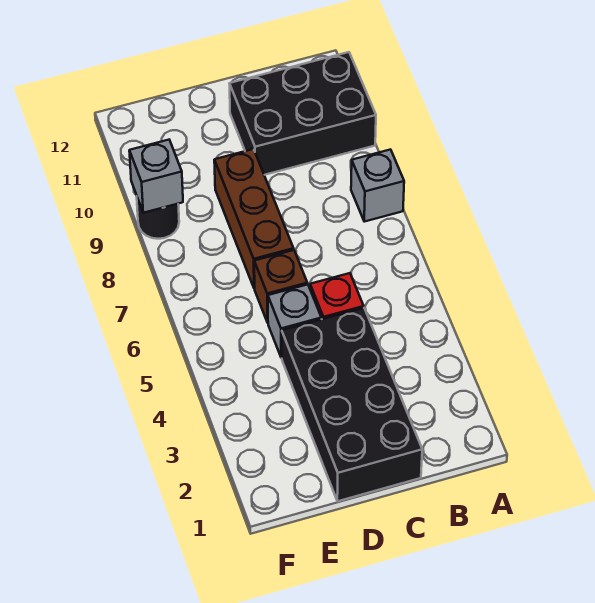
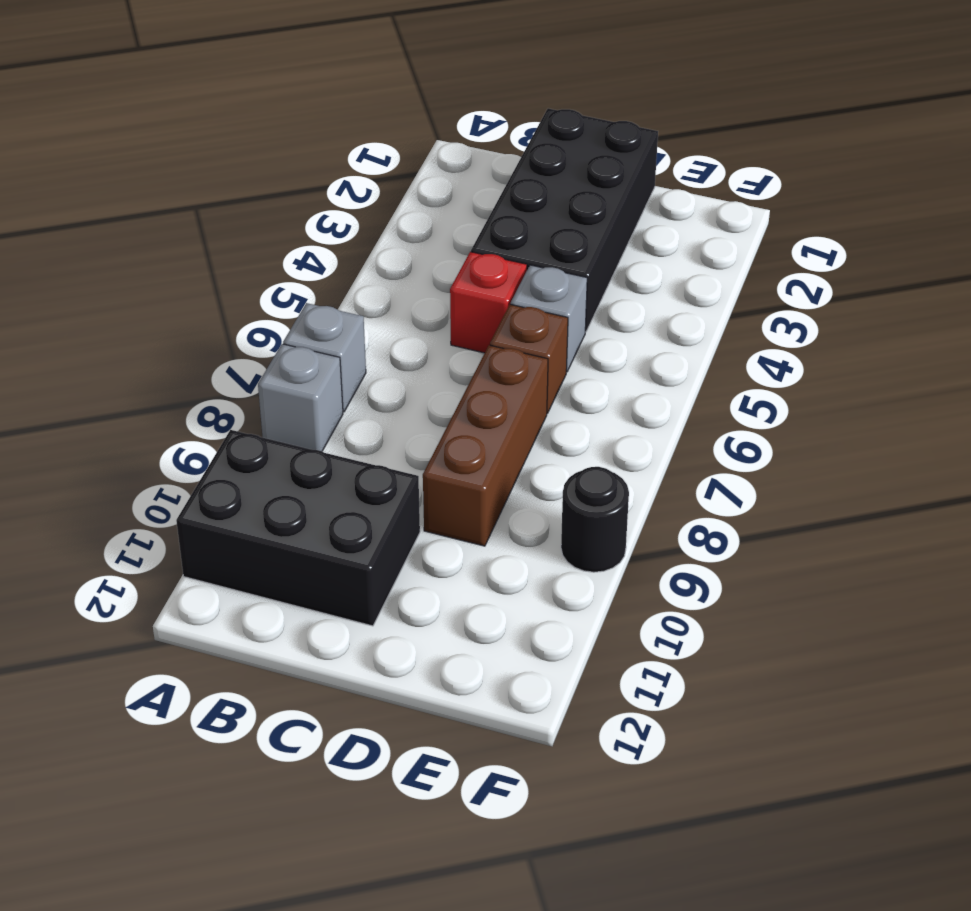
grey 1x1 brick [129,140,183,213] -> grey 1x1 brick moved to [283,303,366,412]

